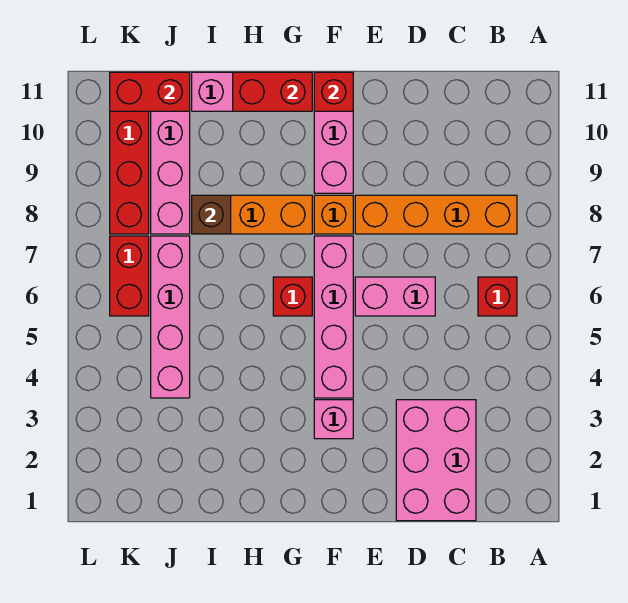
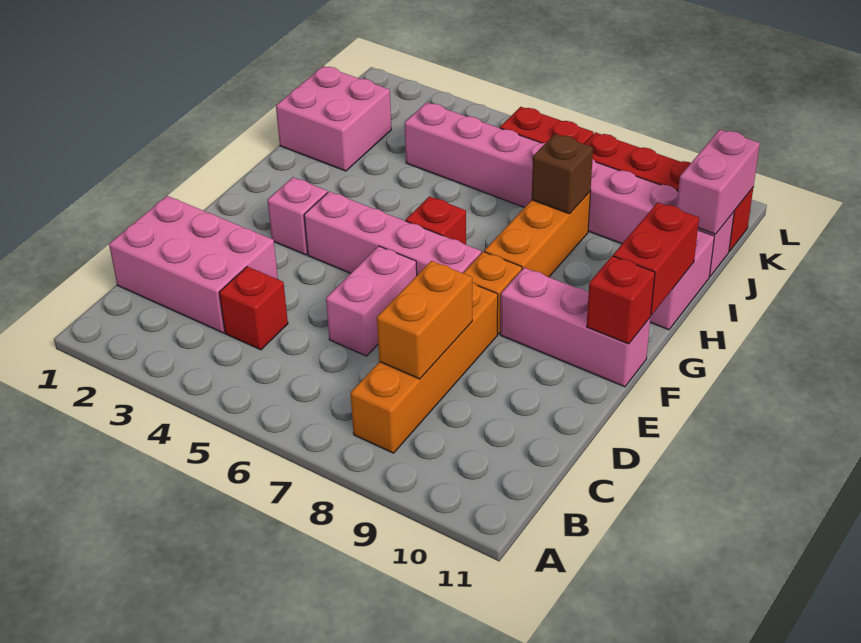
red 1x1 brick [478,277,517,316] -> red 1x1 brick moved to [219,267,288,350]
none -> orange 1x2 brick [377,261,472,379]
none -> pink 2x2 brick [276,66,391,171]
red 1x2 brick [110,72,190,111] -> pink 1x2 brick [677,130,760,234]

